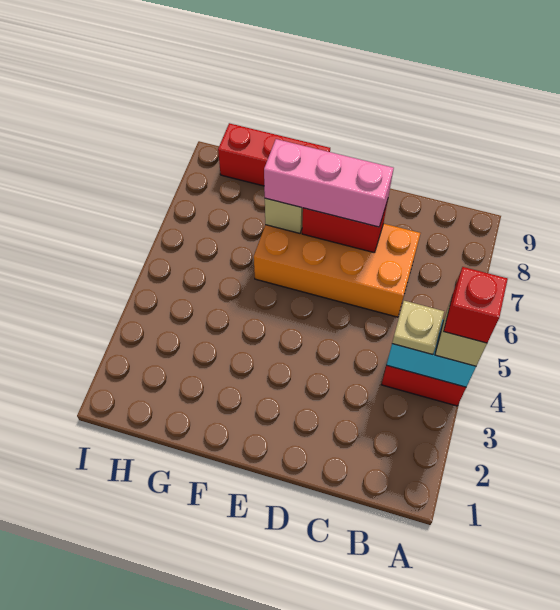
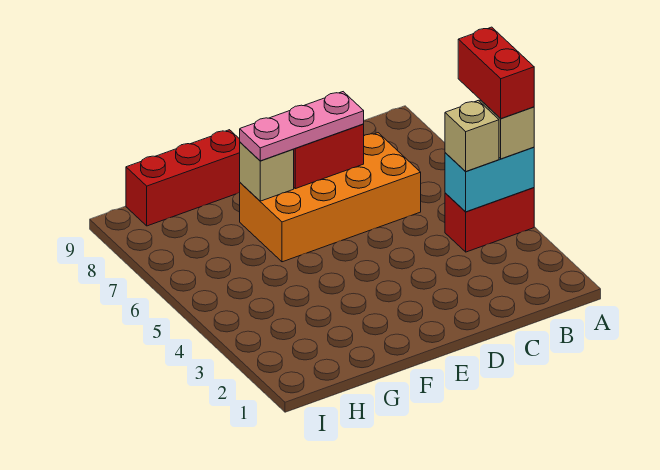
red 1x1 brick [444,267,508,343] -> red 1x2 brick [458,27,534,118]
tan 1x1 plate [392,301,444,355] -> tan 1x1 brick [445,100,499,172]
pink 1x3 brick [264,139,394,227] -> pink 1x3 plate [240,92,364,161]

